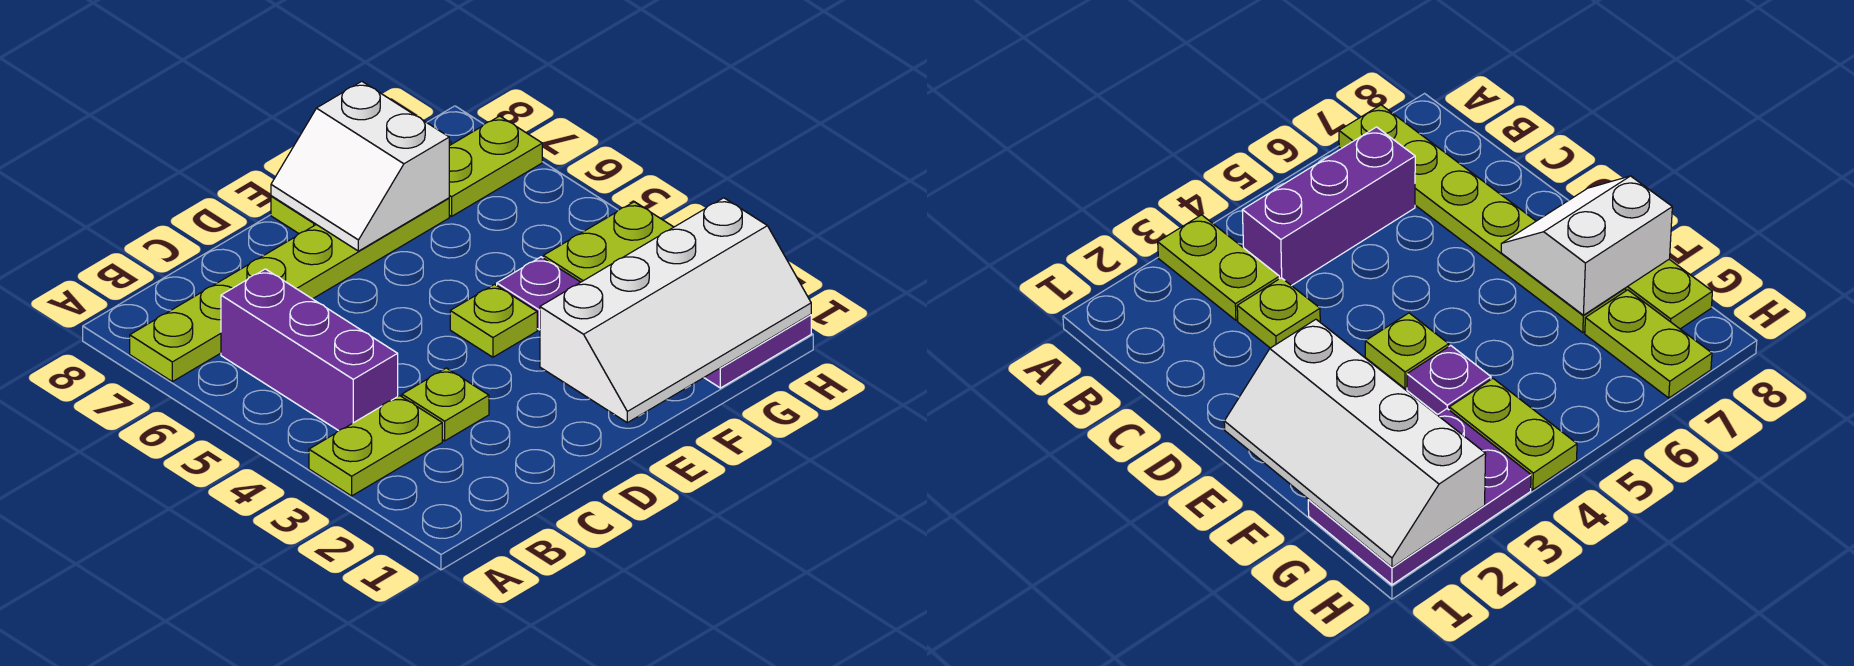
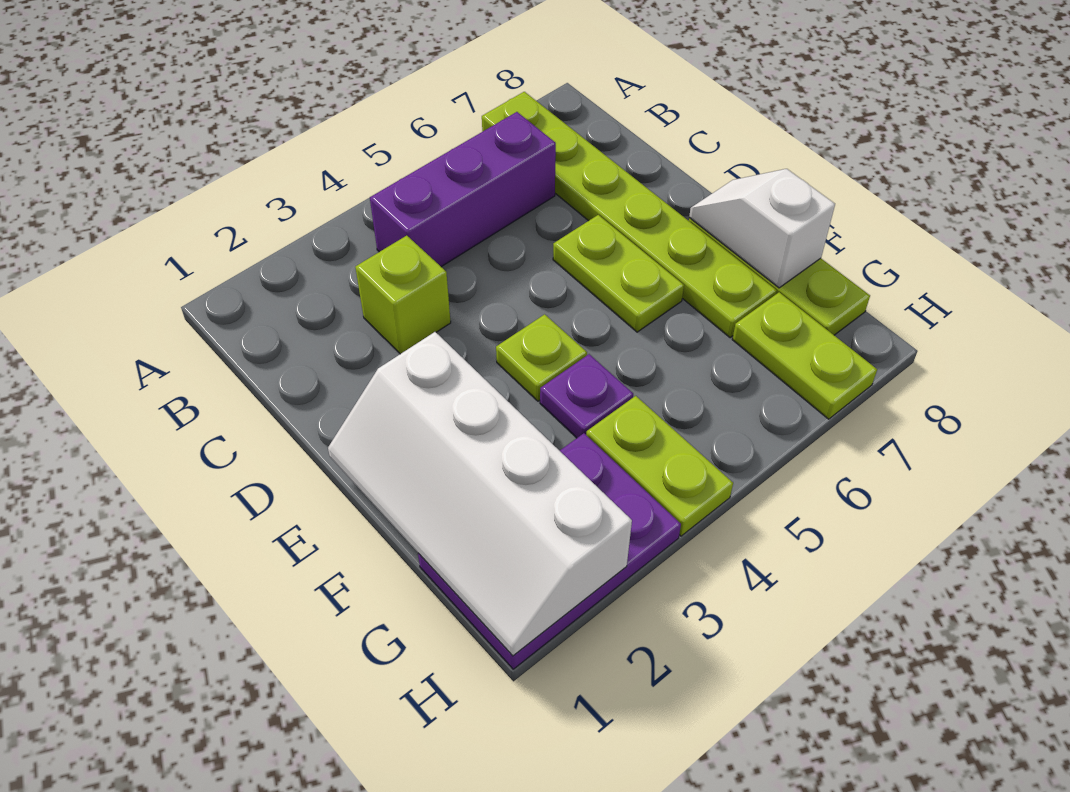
lime 1x2 plate [309,396,442,496] -> lime 1x2 plate moved to [553,215,684,332]
lime 1x1 plate [402,368,489,441] -> lime 1x1 brick [355,236,451,354]
white 2x2 slope [271,81,449,251] -> white 1x2 slope [689,169,835,288]

